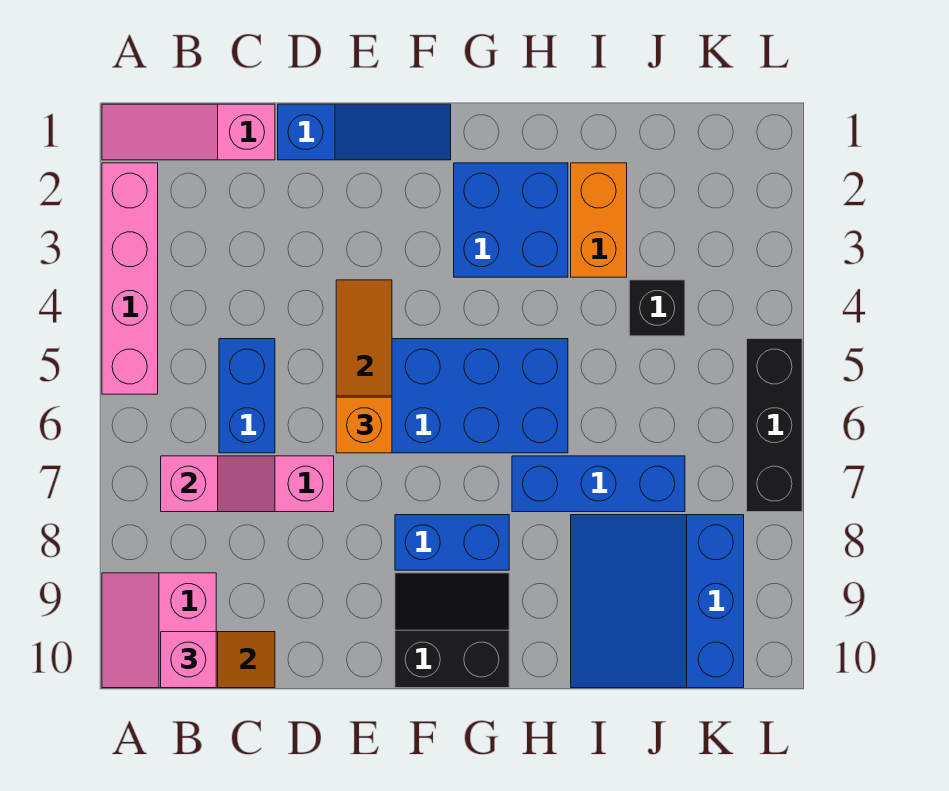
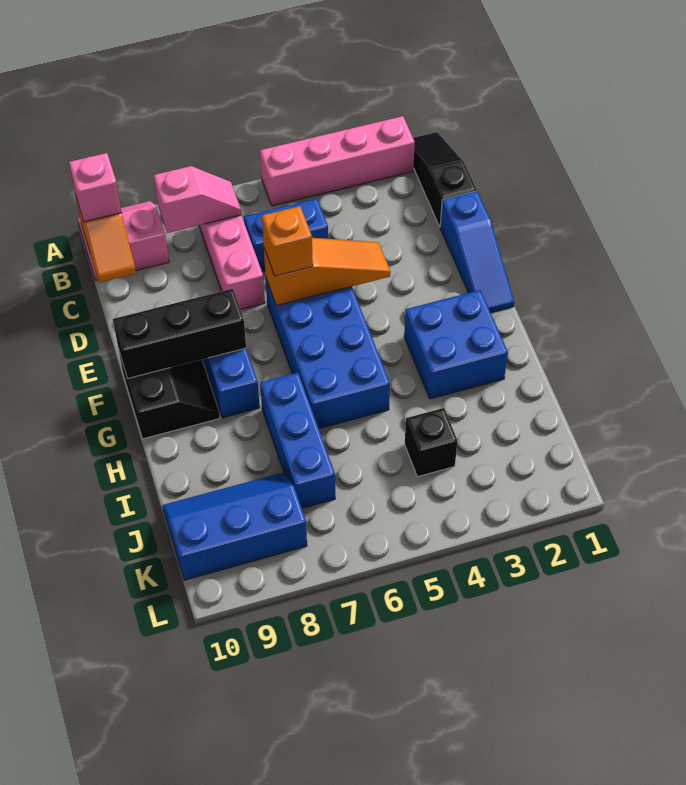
pink 1x3 slope [102,104,275,160] -> black 1x3 slope [413,132,476,227]
pink 1x2 slope [161,456,275,512] -> pink 1x2 slope turned to [154,166,241,233]
orange 1x2 brick [571,163,627,277] -> none
blue 3x3 slope [571,515,744,688] -> blue 2x3 slope [162,473,307,580]
black 1x3 brick [747,339,802,512] -> black 1x3 brick moved to [113,289,246,379]

